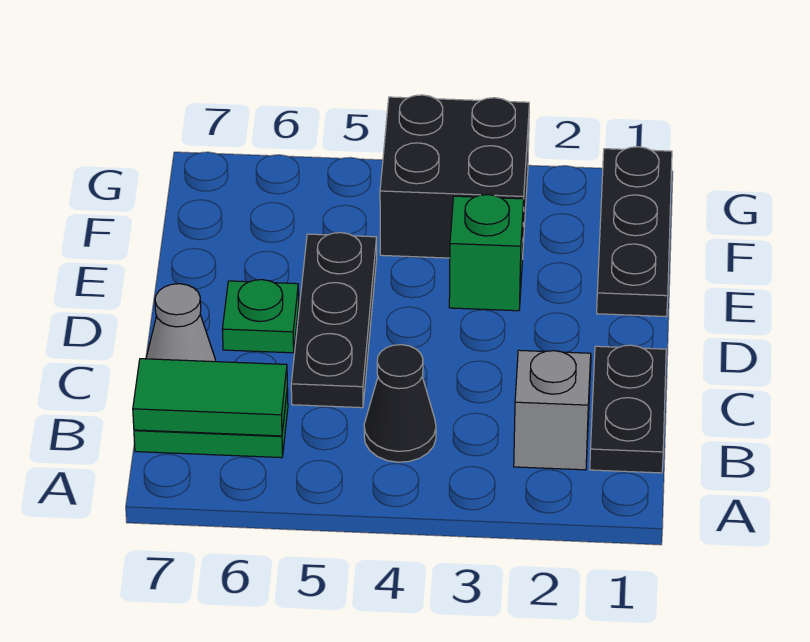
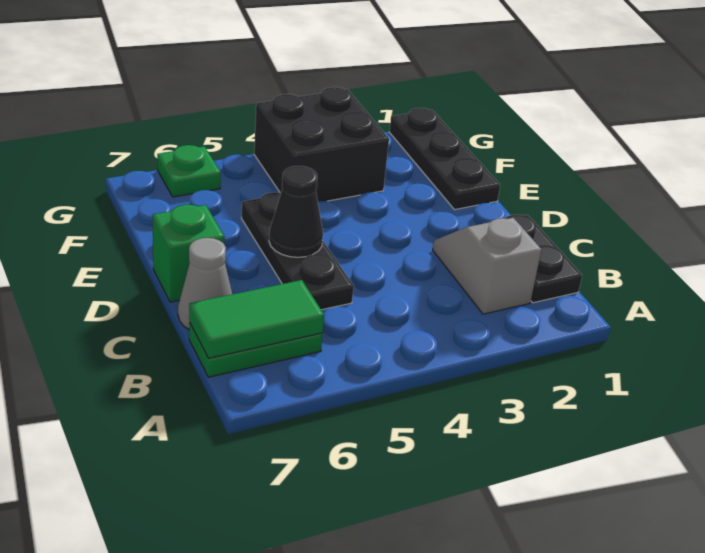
black 1x1 cone [364,345,436,462] -> black 1x1 cone moved to [269,166,323,257]
green 1x1 plate [222,280,299,353] -> green 1x1 plate moved to [157,145,221,197]
green 1x1 brick [449,195,524,311] -> green 1x1 brick moved to [152,205,224,302]

